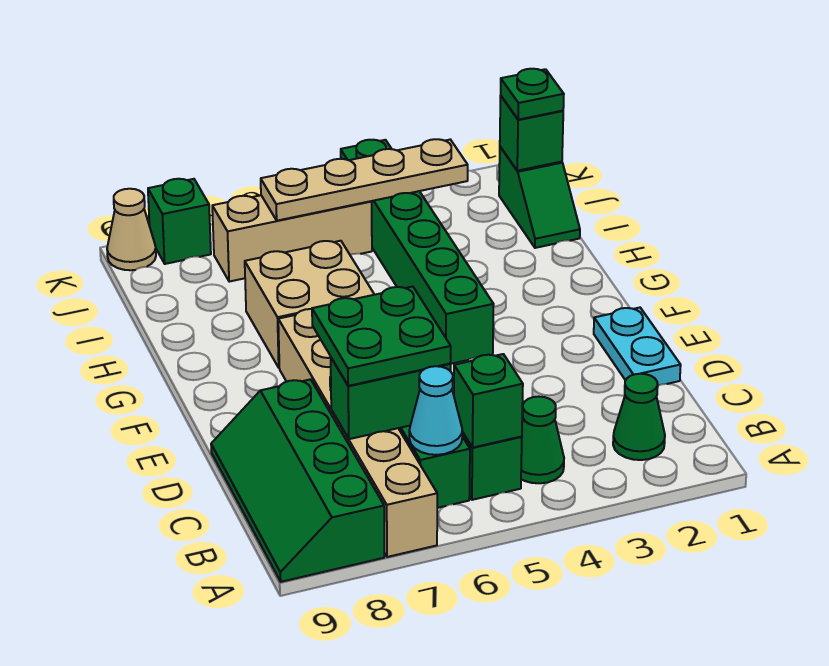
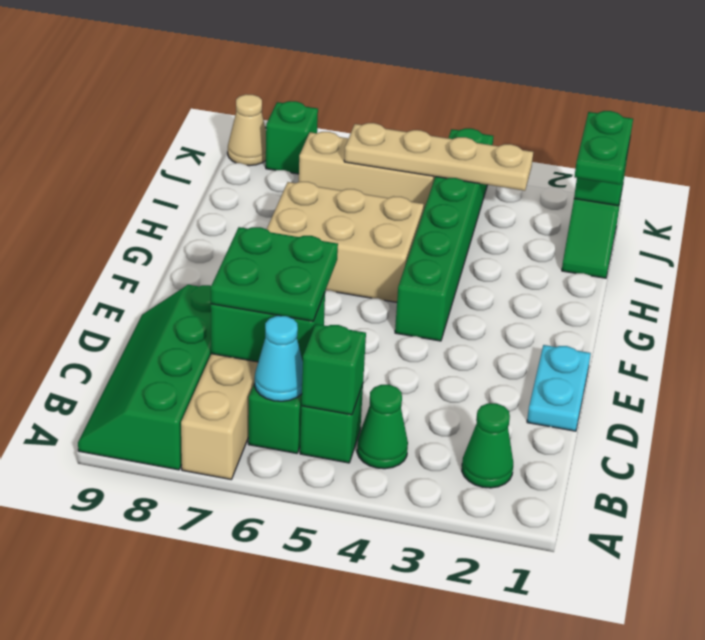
tan 2x2 brick [245,241,374,368] -> tan 2x3 brick [267,182,424,302]
green 1x1 plate [501,69,564,120] -> green 1x2 plate [574,111,633,185]

